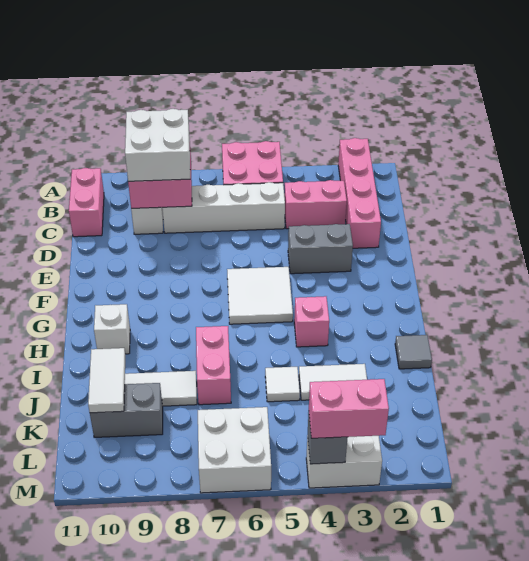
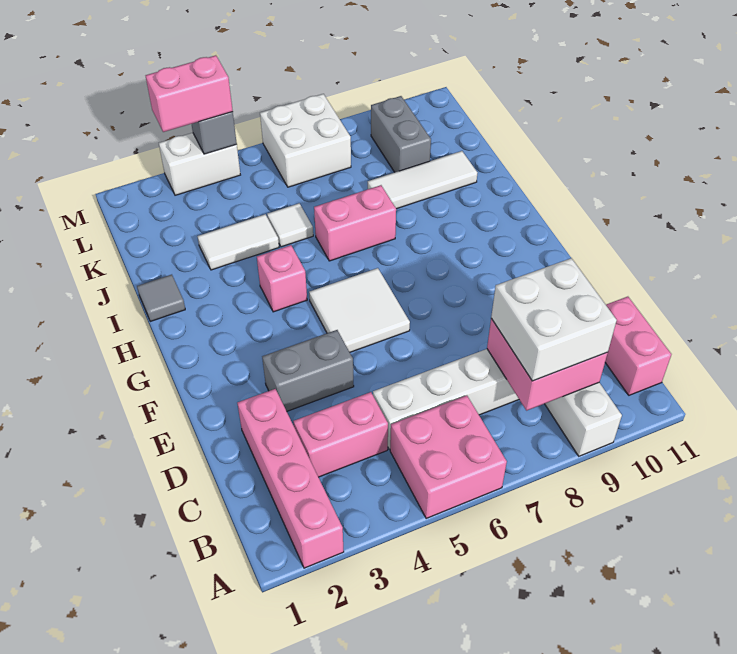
white 1x1 brick [94,304,130,354] -> none
pink 1x2 brick [196,326,231,405] -> pink 1x2 brick turned to [314,185,396,261]
white 1x2 tile [88,348,125,413] -> none
grey 1x2 brick [90,383,163,437] -> grey 1x2 brick turned to [371,96,431,172]

